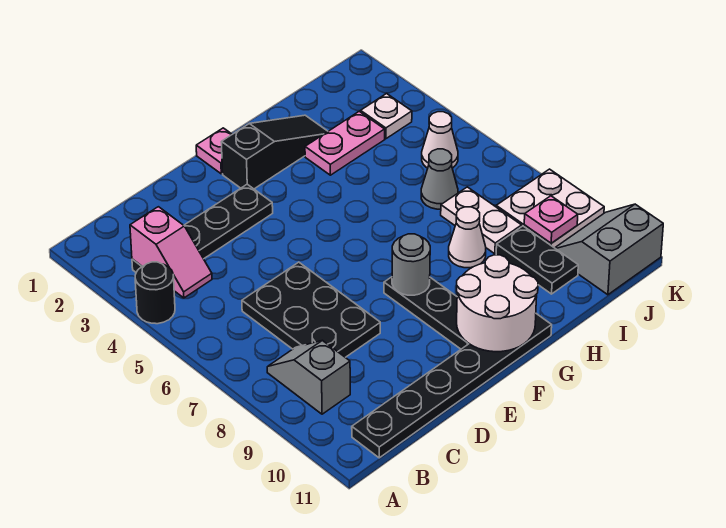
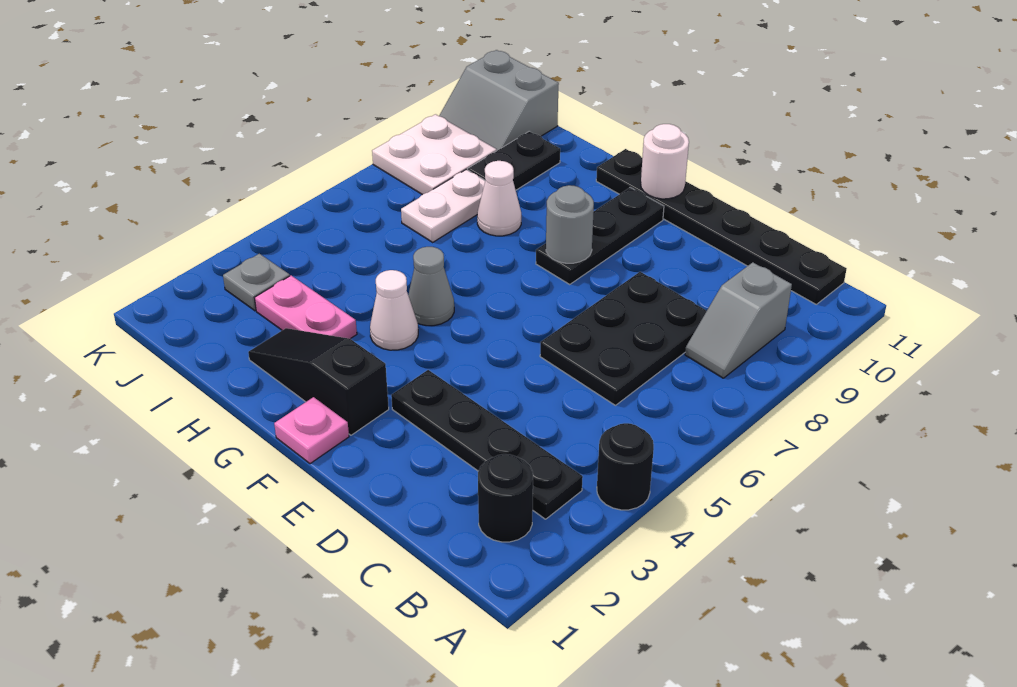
none -> black 1x1 round brick [478,454,533,542]
pink 1x2 slope [130,207,212,298] -> none
white 2x2 round brick [457,255,538,352] -> white 1x1 round brick [641,124,689,199]
grey 1x1 cone [421,149,458,209] -> grey 1x1 cone moved to [408,247,454,326]
white 1x1 plate [361,94,412,139] -> grey 1x1 plate [223,254,290,311]
white 1x1 cone [422,112,458,168] -> white 1x1 cone moved to [370,270,418,350]
pink 1x1 plate [524,196,578,243] -> none

